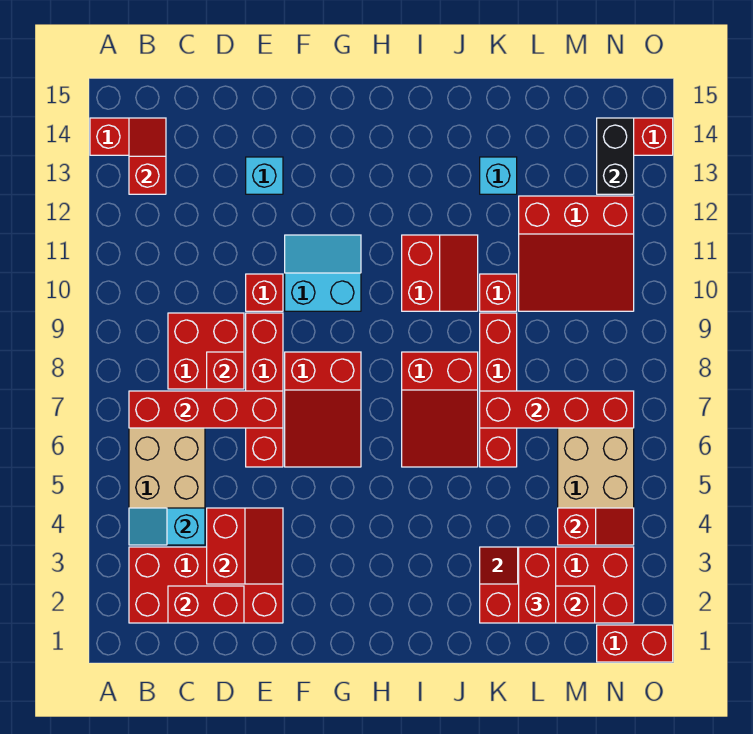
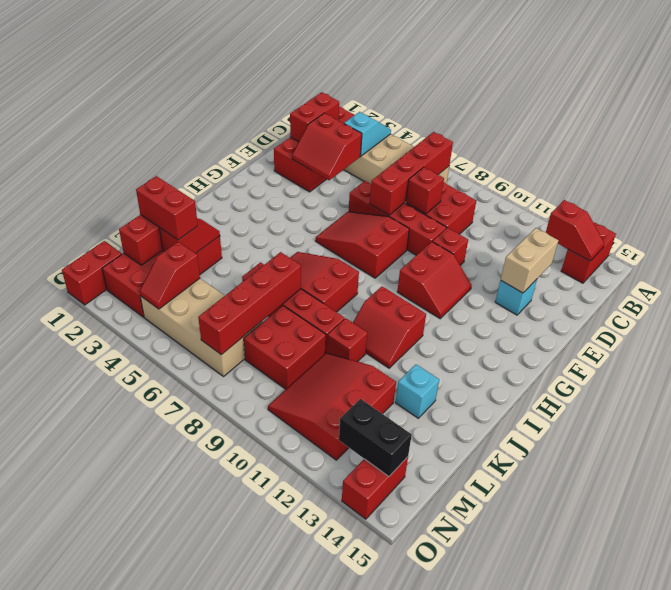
none -> tan 1x2 brick [501,228,558,293]
cyan 2x2 slope [285,235,361,311] -> red 2x2 slope [397,242,472,319]
none -> red 2x2 brick [244,306,326,389]

